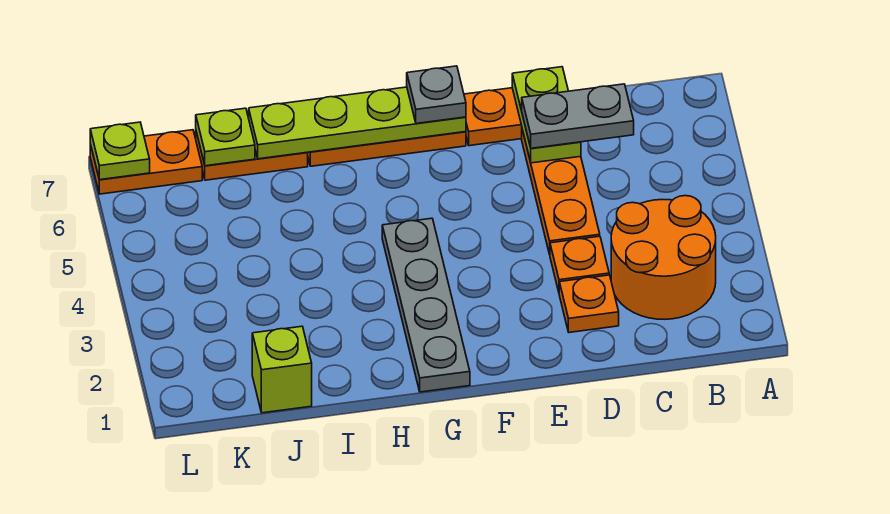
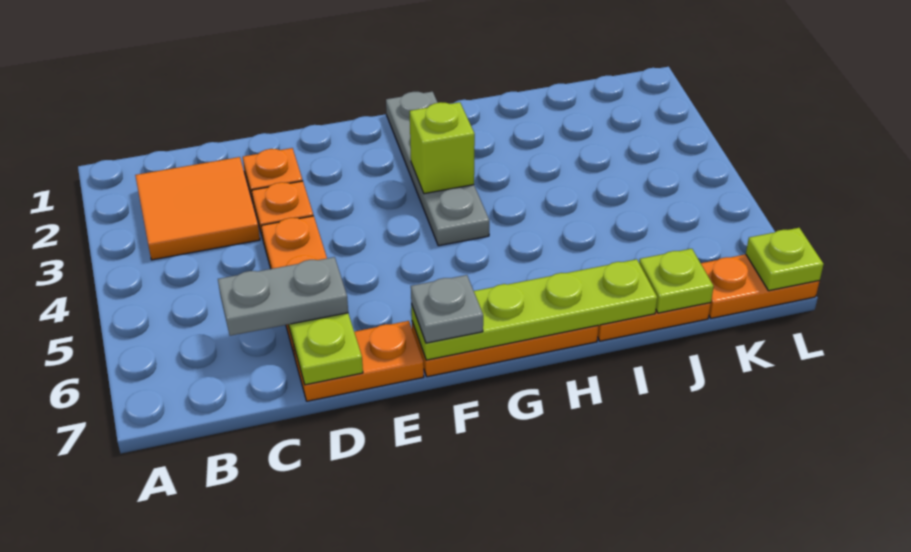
orange 2x2 round brick [611,196,716,319] -> orange 2x2 tile [135,157,260,260]
lime 1x1 brick [252,326,312,413] -> lime 1x1 brick moved to [410,102,475,194]

